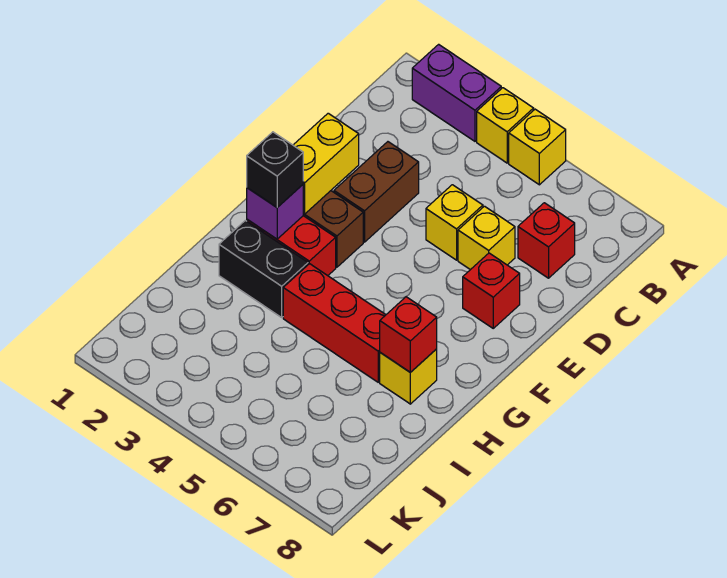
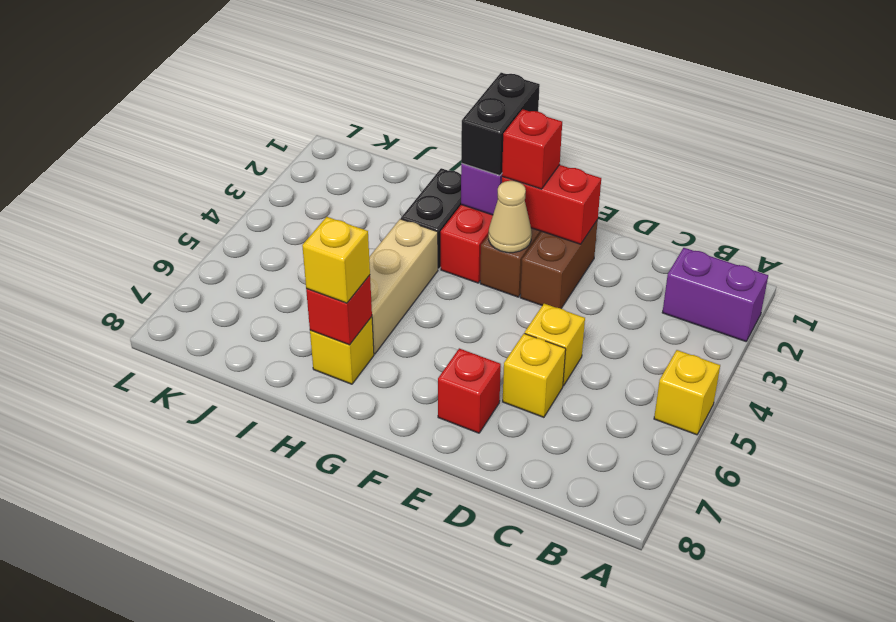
purple 1x2 brick [412,44,501,141] -> purple 1x2 brick turned to [662,248,768,341]
yellow 1x1 brick [477,88,534,163] -> yellow 1x1 brick moved to [302,217,370,303]
red 1x1 brick [518,203,575,278] -> red 1x1 brick moved to [502,109,562,189]
brown 1x2 brick [334,142,419,242] -> brown 1x2 brick turned to [520,220,598,308]
yellow 1x2 brick [293,113,359,214] -> red 1x2 brick [502,165,601,244]
none -> tan 1x1 cone [489,181,532,253]
black 1x1 brick [247,132,303,207] -> black 1x2 brick [461,73,540,176]
red 1x3 brick [283,264,385,382] -> tan 1x3 brick [369,219,438,354]

